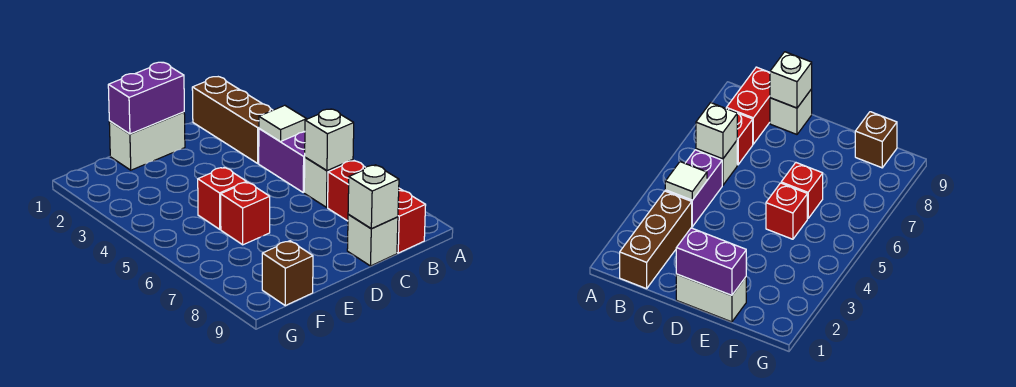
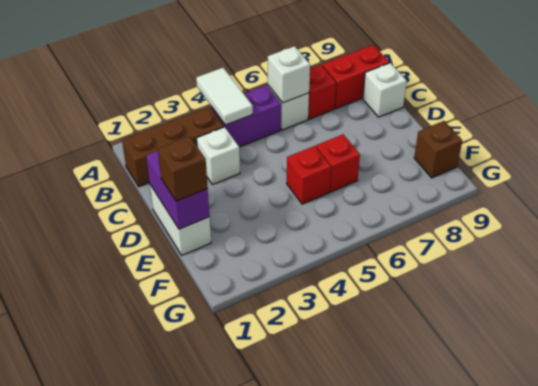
white 1x1 tile [259,105,306,141] -> white 1x2 tile [196,68,253,125]
white 1x1 brick [348,165,399,229] -> white 1x1 brick moved to [197,127,240,185]
none -> brown 1x1 brick [158,136,208,201]

